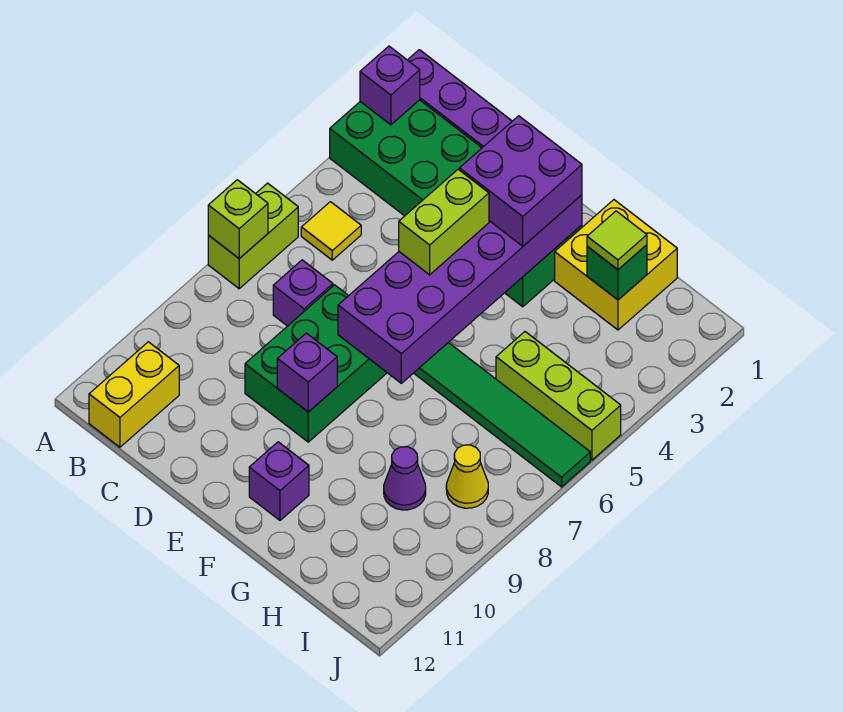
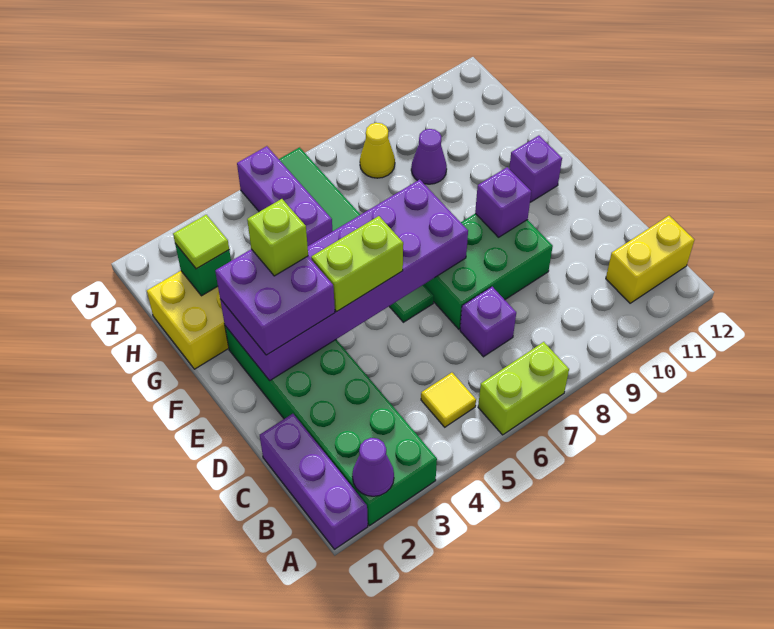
purple 1x1 brick [360,46,420,125] -> purple 1x1 cone [352,438,394,496]
lime 1x1 brick [208,180,268,258] -> lime 1x1 brick moved to [247,199,308,276]
lime 1x3 brick [496,332,621,460] -> purple 1x3 brick [237,146,333,246]

